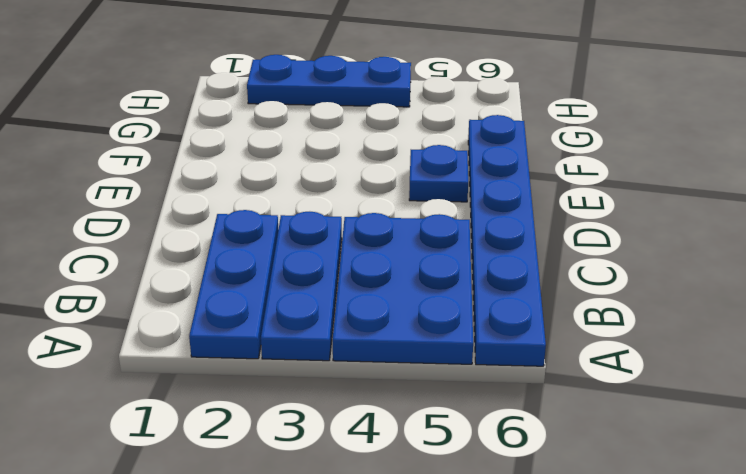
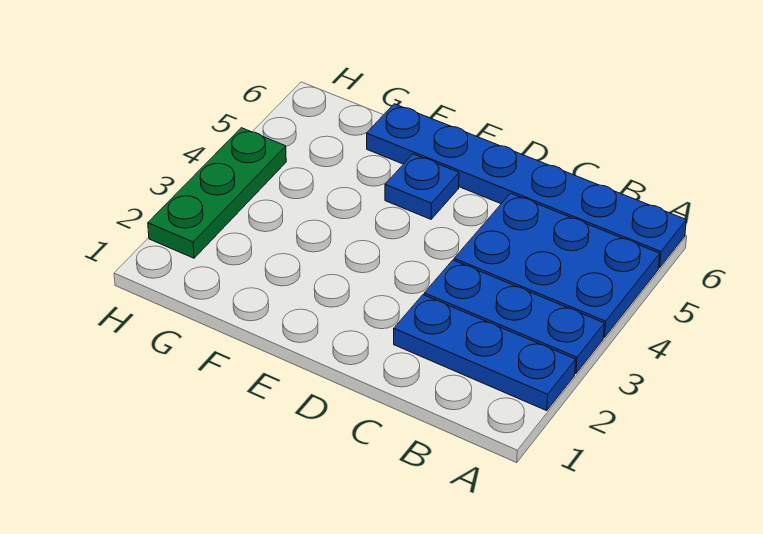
blue 1x3 plate [247,55,411,107] -> green 1x3 plate [148,128,286,258]

